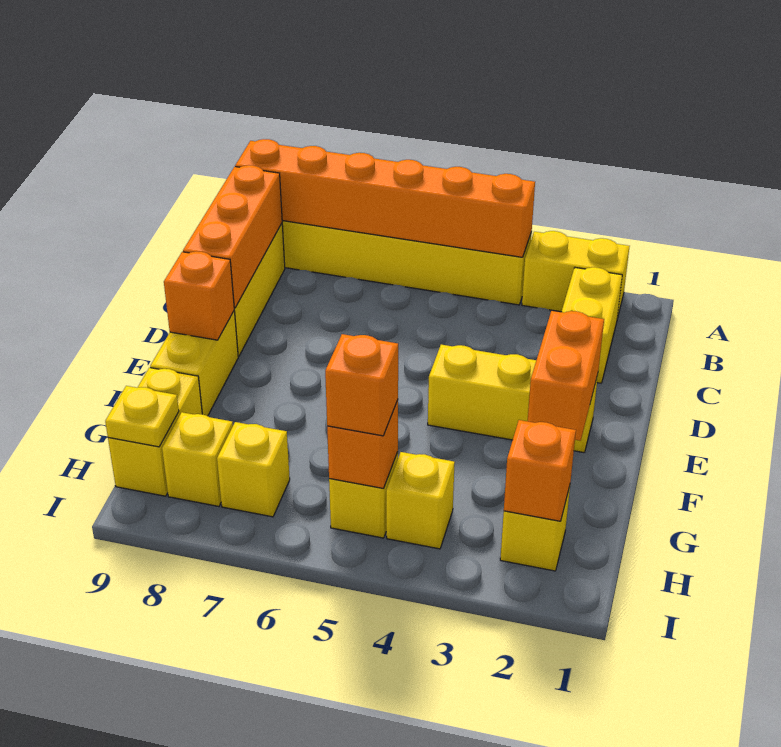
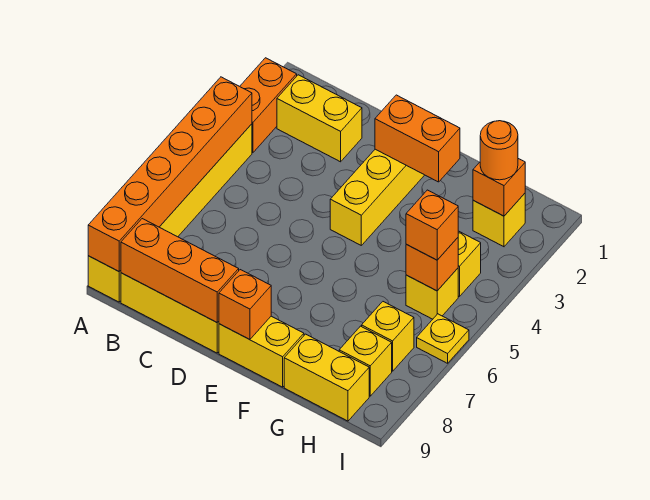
yellow 1x2 brick [522,231,630,319] -> orange 1x2 brick [240,58,297,153]
none -> orange 1x1 round brick [480,121,518,180]
yellow 1x1 plate [105,386,179,447] -> yellow 1x1 plate moved to [417,314,469,363]

